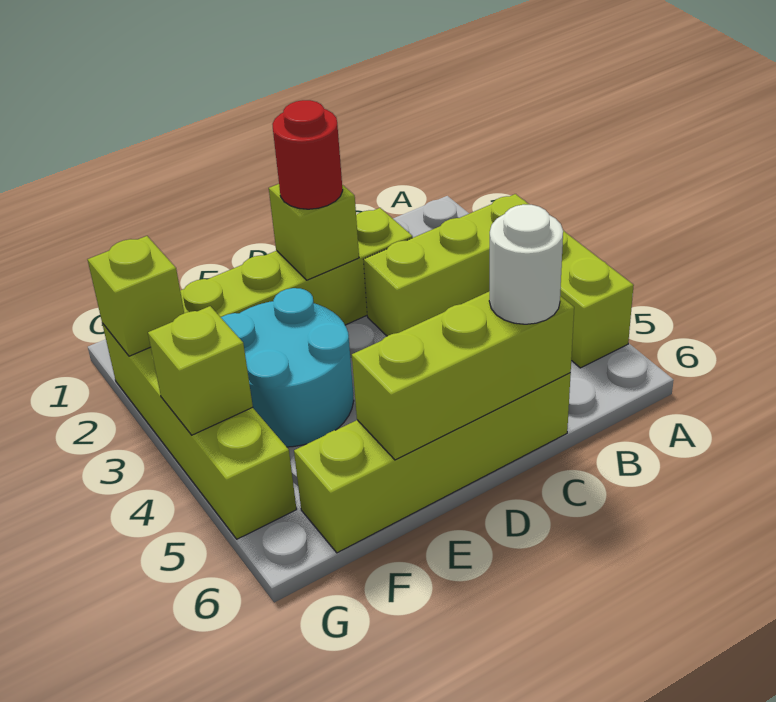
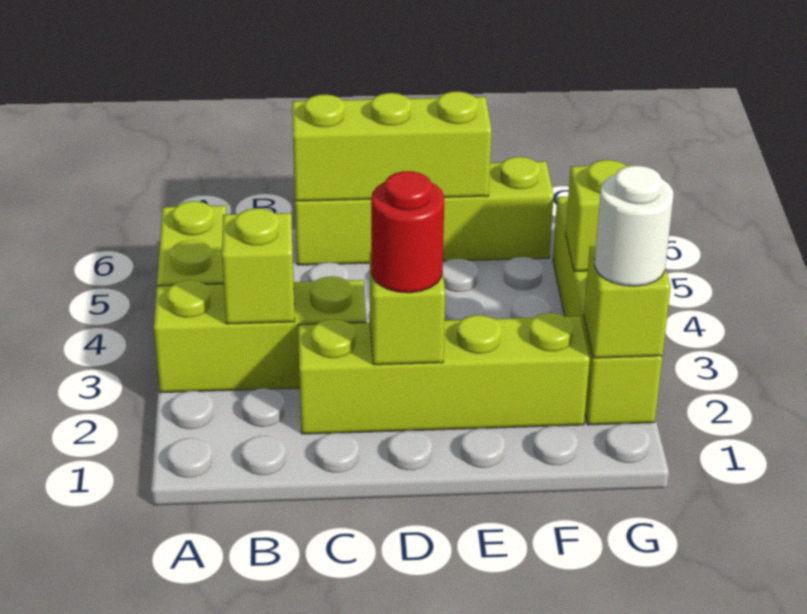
none -> lime 1x1 brick [222,208,295,324]
white 1x1 round brick [489,205,563,324] -> white 1x1 round brick moved to [595,166,673,286]
cyan 2x2 round brick [221,288,354,447] -> none

